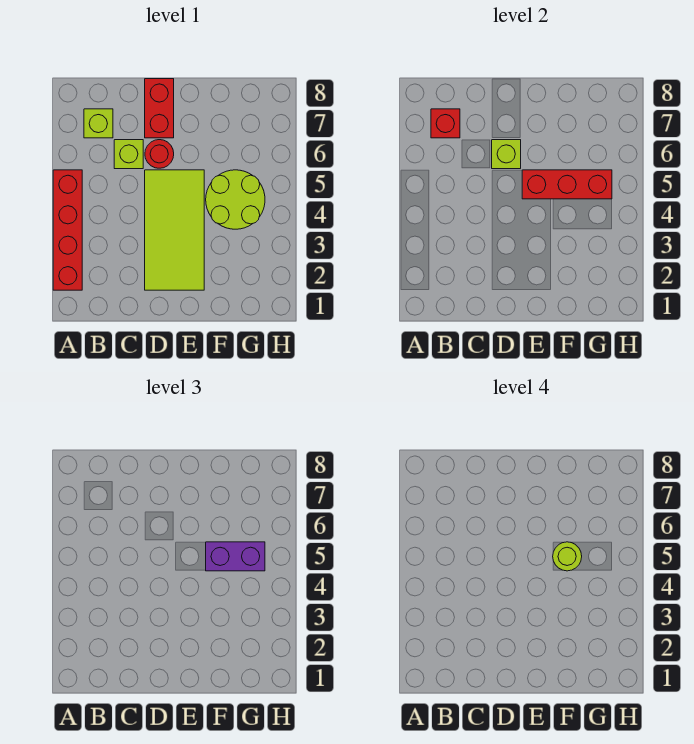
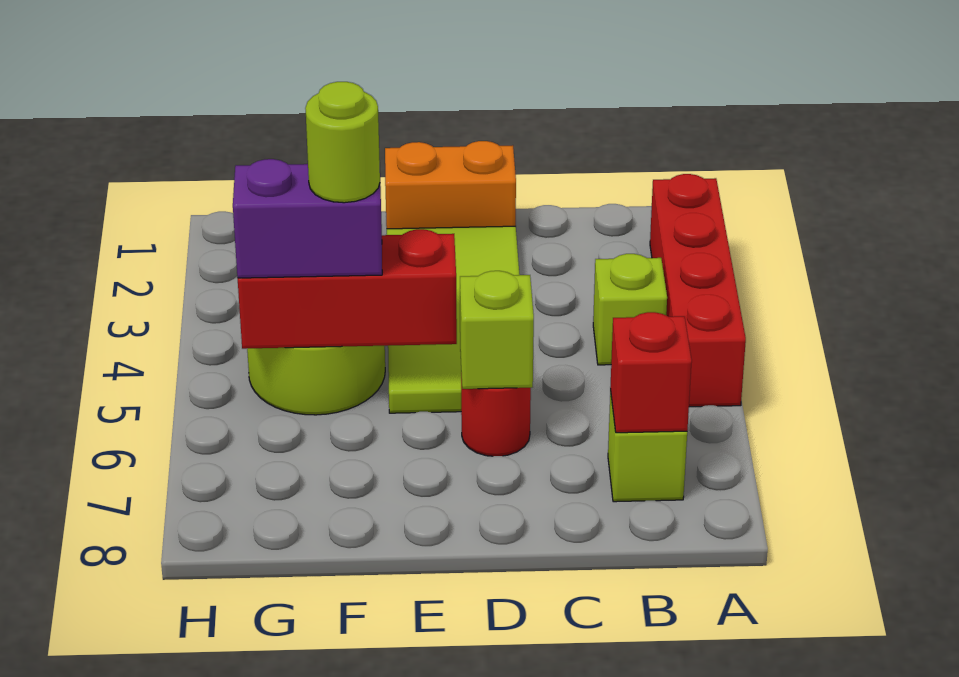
lime 1x1 brick [114,140,143,169] -> lime 1x1 brick moved to [593,254,667,365]
none -> orange 1x2 brick [385,141,516,229]
red 1x2 brick [145,79,174,138] -> none

